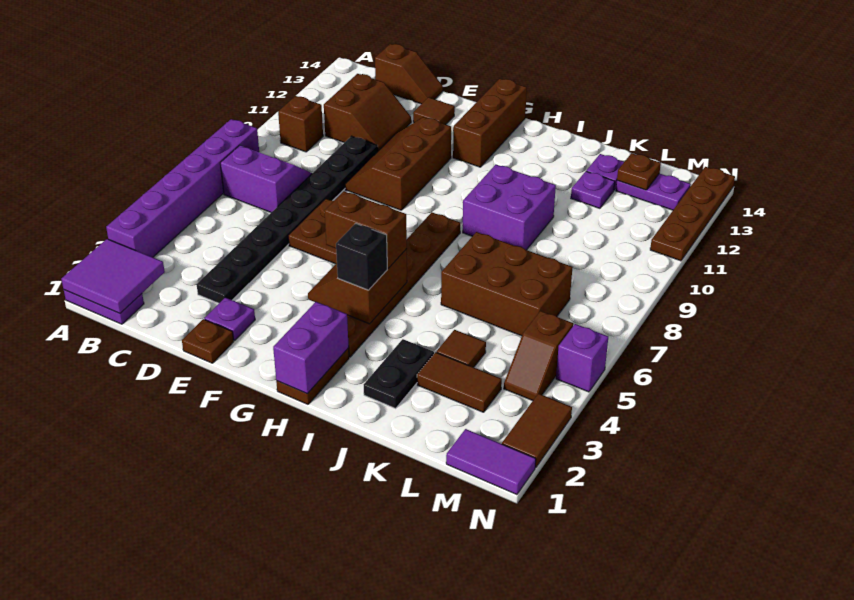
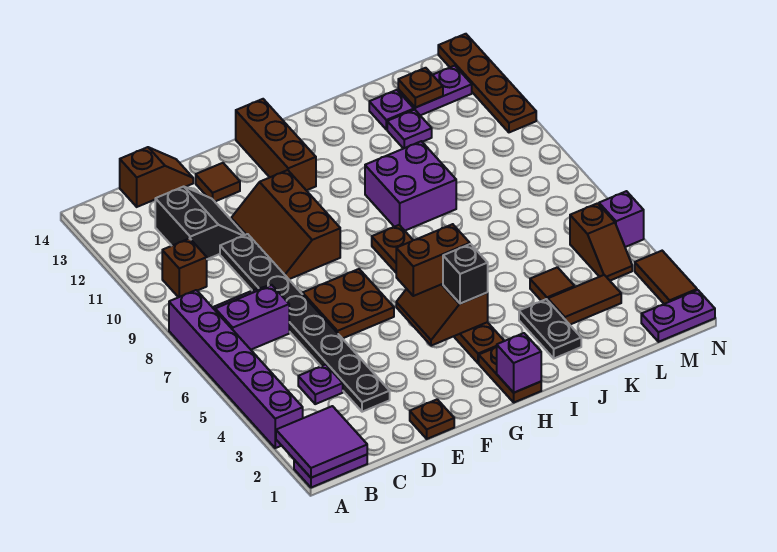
brown 2x2 slope [324,74,411,151] -> black 2x2 slope [155,187,244,259]
purple 1x1 plate [204,297,255,341] -> purple 1x1 plate moved to [298,365,343,404]
purple 1x2 brick [273,302,349,394] -> purple 1x1 brick [497,333,541,393]
brown 2x3 brick [441,232,572,336] -> none
purple 1x2 tile [446,429,536,495] -> purple 1x2 plate [641,290,715,342]

